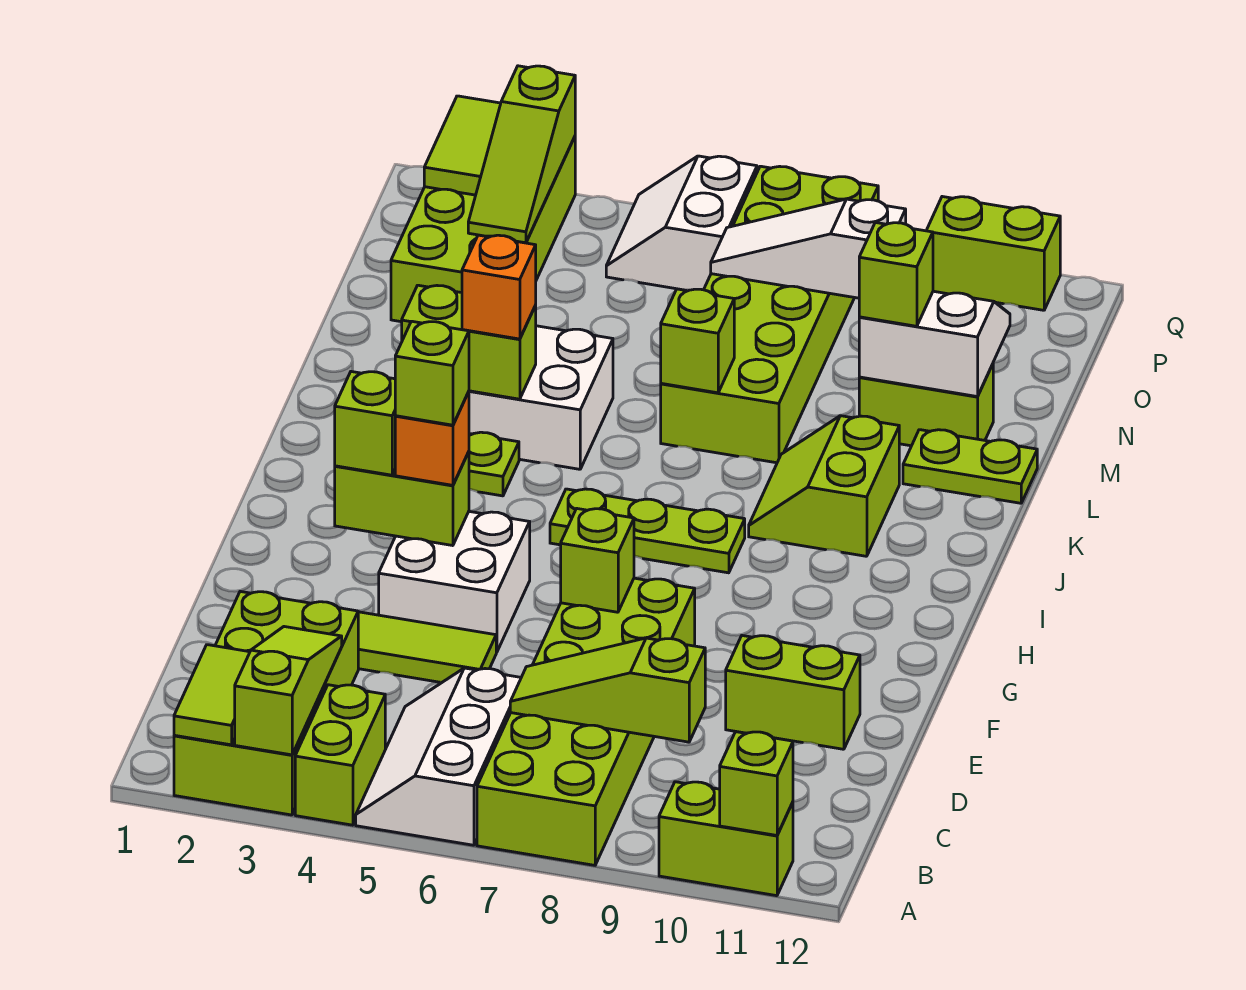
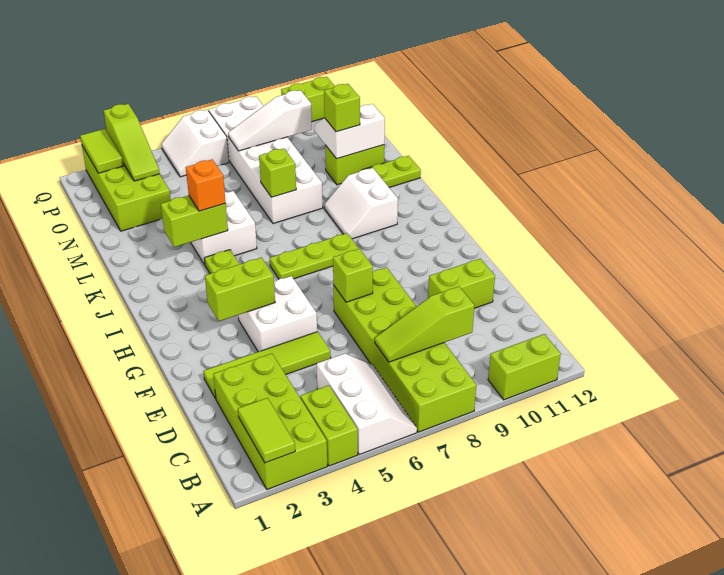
lime 1x3 slope [235,627,342,755] -> none
white 2x3 slope [356,668,521,845] -> white 2x3 slope turned to [317,354,417,455]
lime 1x1 brick [720,732,793,835] -> none
lime 1x1 brick [335,372,395,475] -> none
orange 1x1 brick [395,392,469,485] -> none
lime 1x1 brick [395,321,469,425] -> none
lime 2x2 slope [749,416,899,556] -> white 2x2 slope [324,168,398,239]
lime 2x6 brick [661,166,878,463] -> white 2x6 brick [209,96,323,224]

